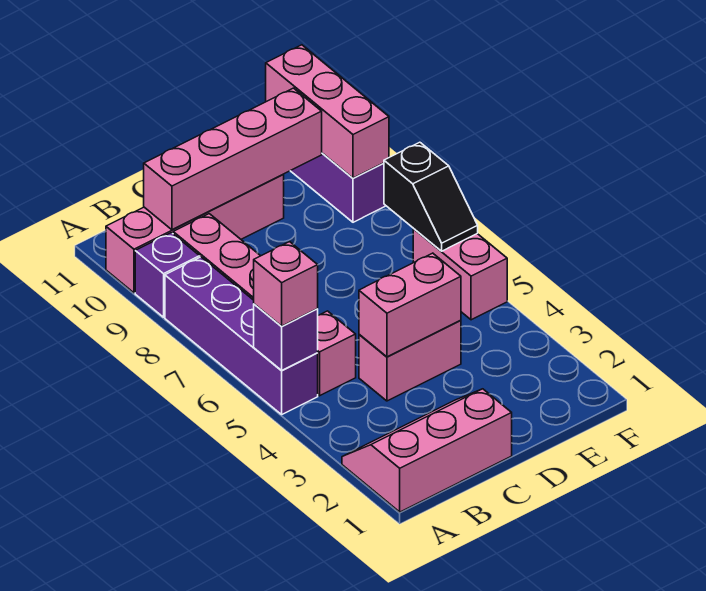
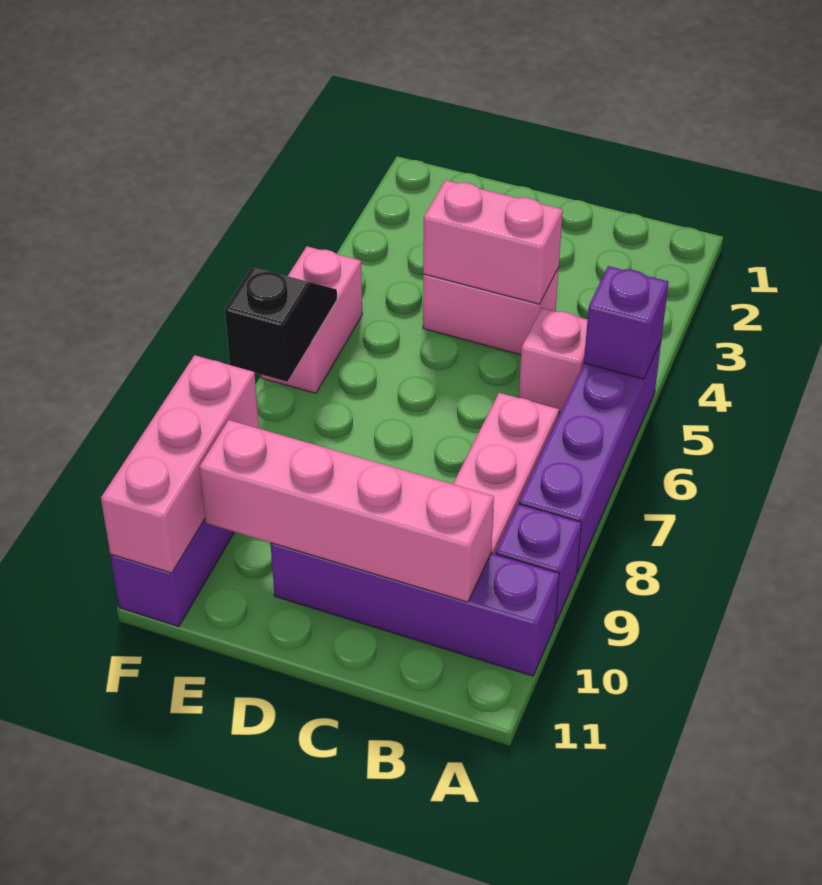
pink 2x3 slope [342,389,512,512] -> none
pink 1x1 brick [254,242,318,326] -> none
pink 1x4 brick [106,175,284,293] -> purple 1x4 brick [270,543,559,676]

